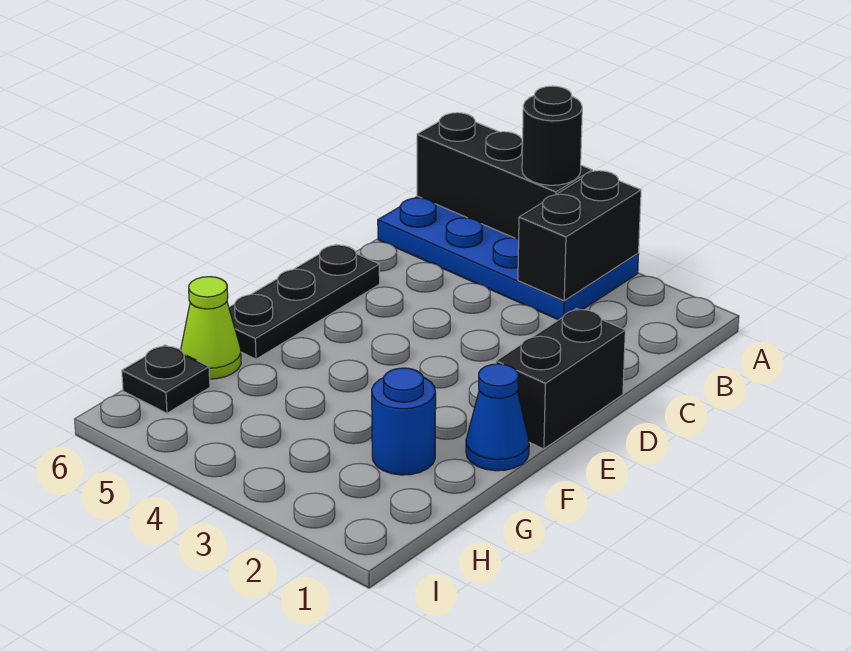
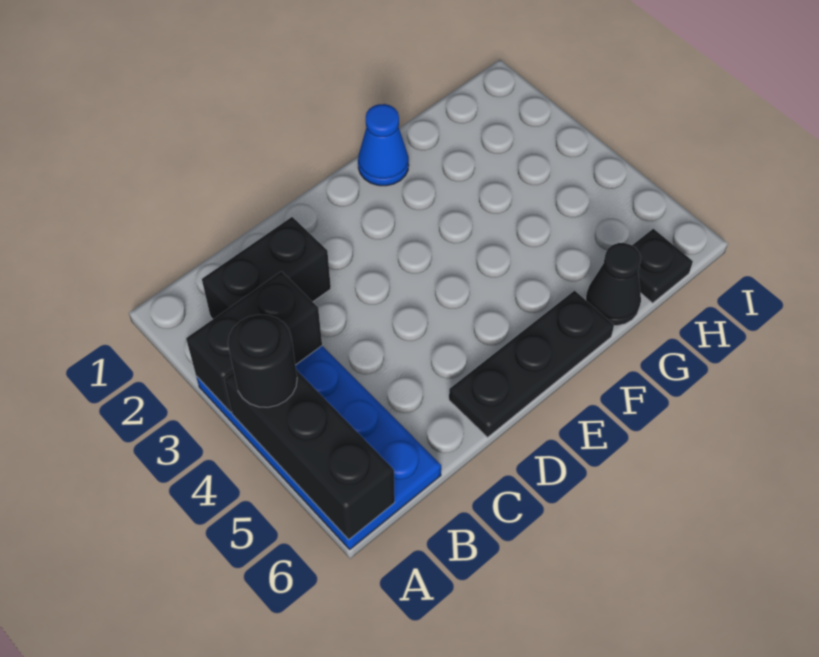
black 1x2 brick [496,309,625,449] -> black 1x2 brick moved to [202,217,331,319]
blue 1x1 round brick [372,368,436,475] -> none
lime 1x1 cone [181,277,241,379] -> black 1x1 cone [586,243,641,326]

